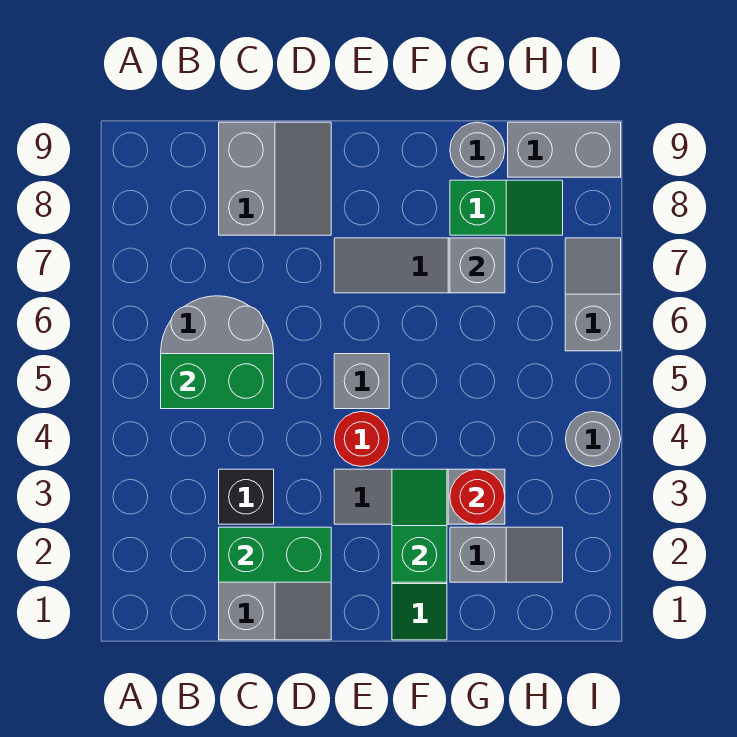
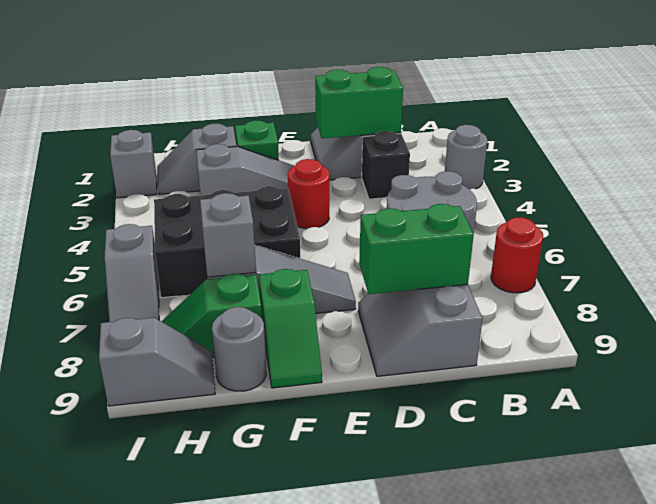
green 1x2 brick [161,354,274,409] -> green 1x2 brick moved to [359,204,474,294]
grey 1x1 brick [334,354,389,409] -> grey 1x1 brick moved to [110,130,157,198]
green 1x2 slope [392,469,447,582] -> green 1x2 slope moved to [259,269,322,388]
none -> black 2x3 brick [154,186,300,298]
red 1x1 round brick [450,469,505,524] -> red 1x1 round brick moved to [491,217,543,293]
grey 1x2 brick [508,122,621,177] -> grey 1x2 slope [99,318,215,406]
grey 1x1 round brick [566,412,620,467] -> grey 1x1 round brick moved to [445,125,487,189]

